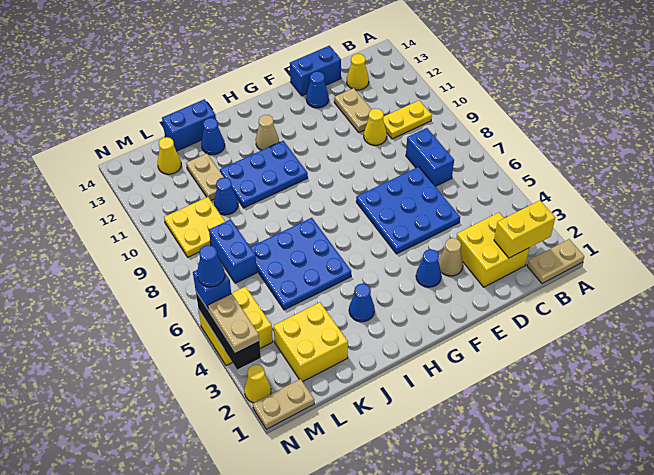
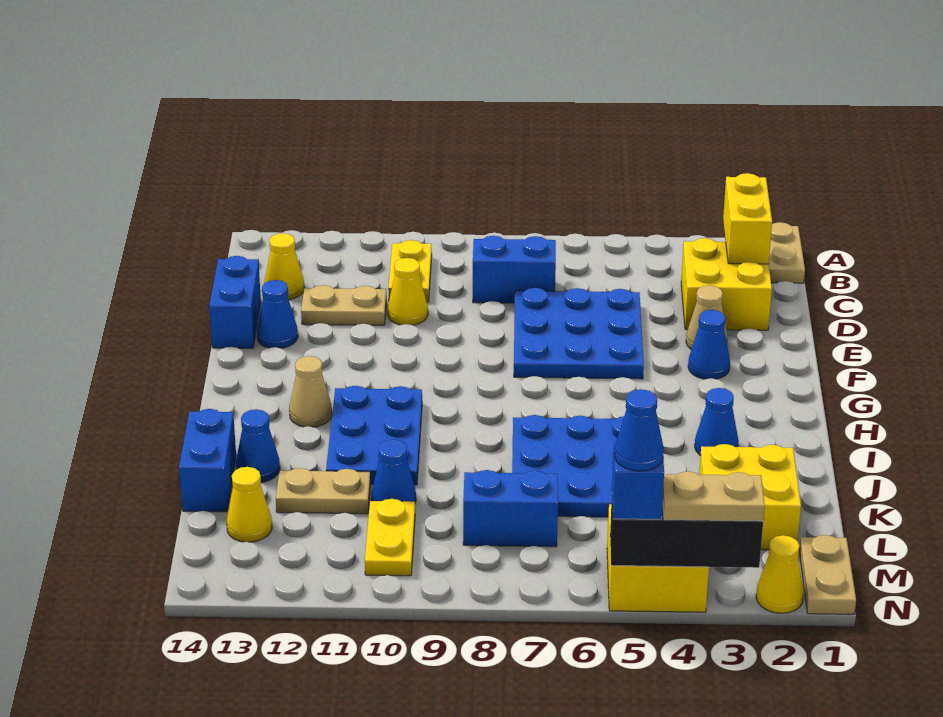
yellow 2x2 plate [164,197,225,257] -> yellow 1x2 plate [365,499,415,576]

